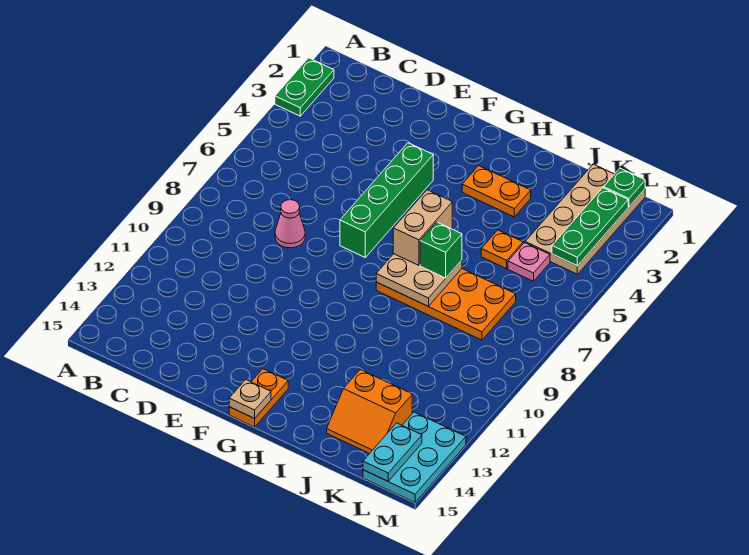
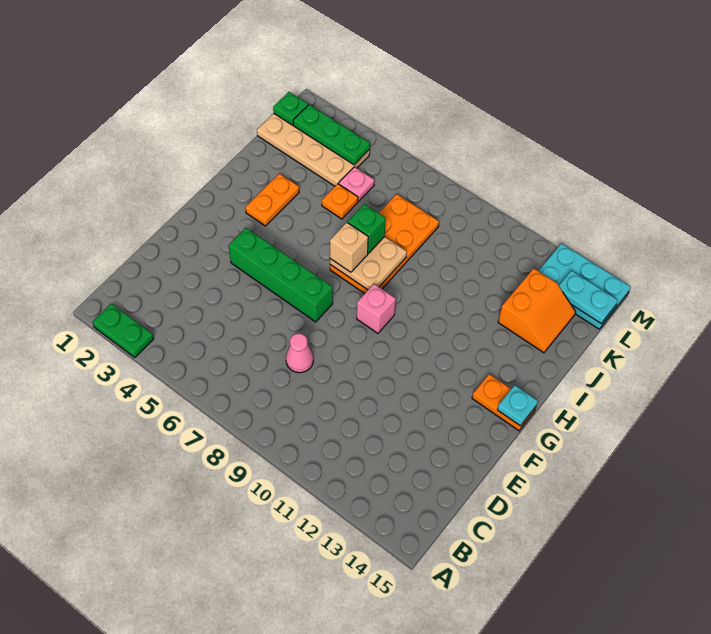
none -> pink 1x1 brick [357,284,396,333]
tan 1x1 plate [229,380,271,418] -> cyan 1x1 plate [497,385,538,426]
tan 1x2 brick [393,190,452,265] -> tan 1x1 brick [330,223,368,272]

